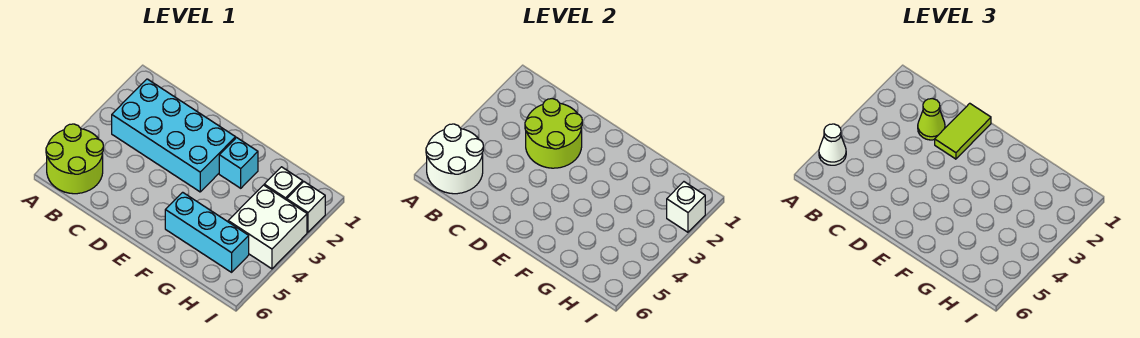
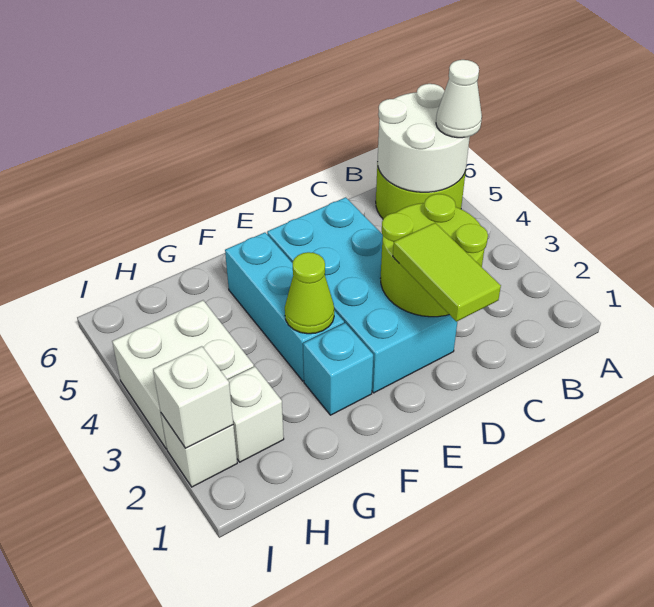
cyan 2x4 brick [112,79,236,192] -> cyan 2x4 brick turned to [267,197,457,393]
lime 1x1 cone [918,99,945,140] -> lime 1x1 cone moved to [285,252,334,334]
cyan 1x3 brick [165,192,249,272] -> cyan 1x3 brick turned to [225,233,344,381]

